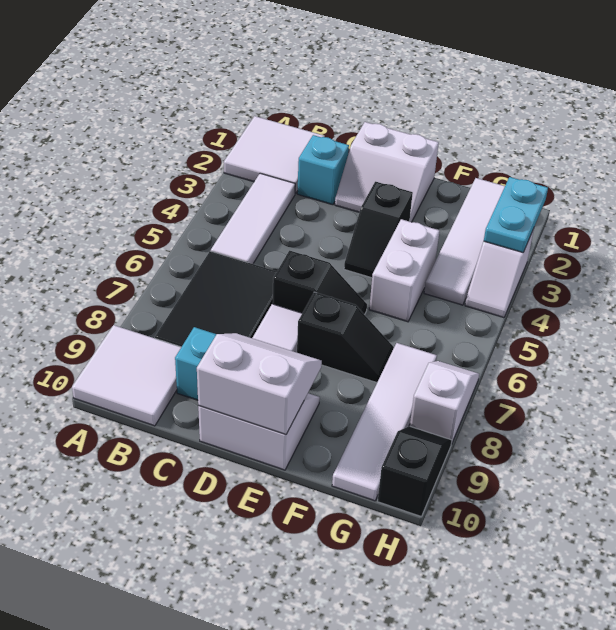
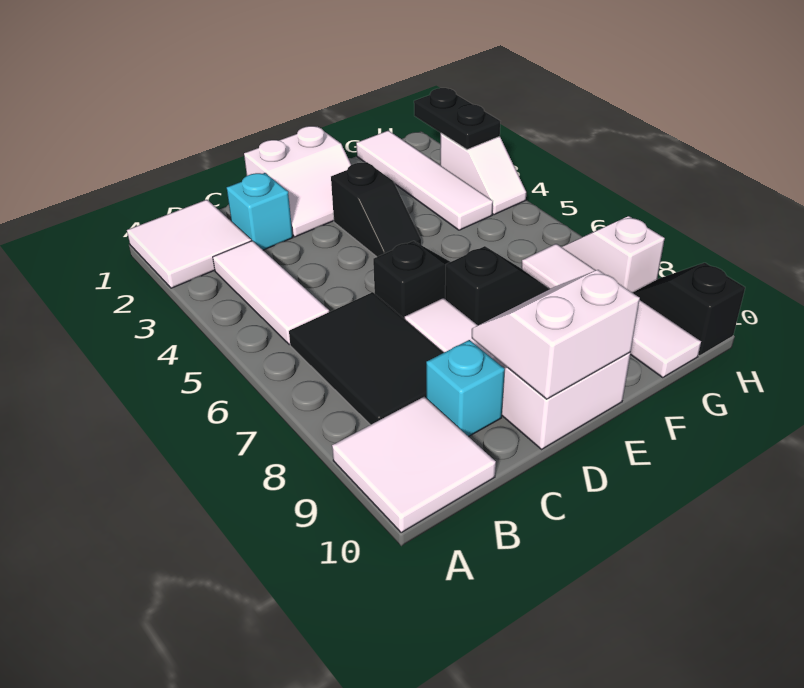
white 1x2 brick [369,219,439,322] -> none
cyan 1x2 plate [484,177,548,252] -> black 1x2 plate [414,88,500,150]

